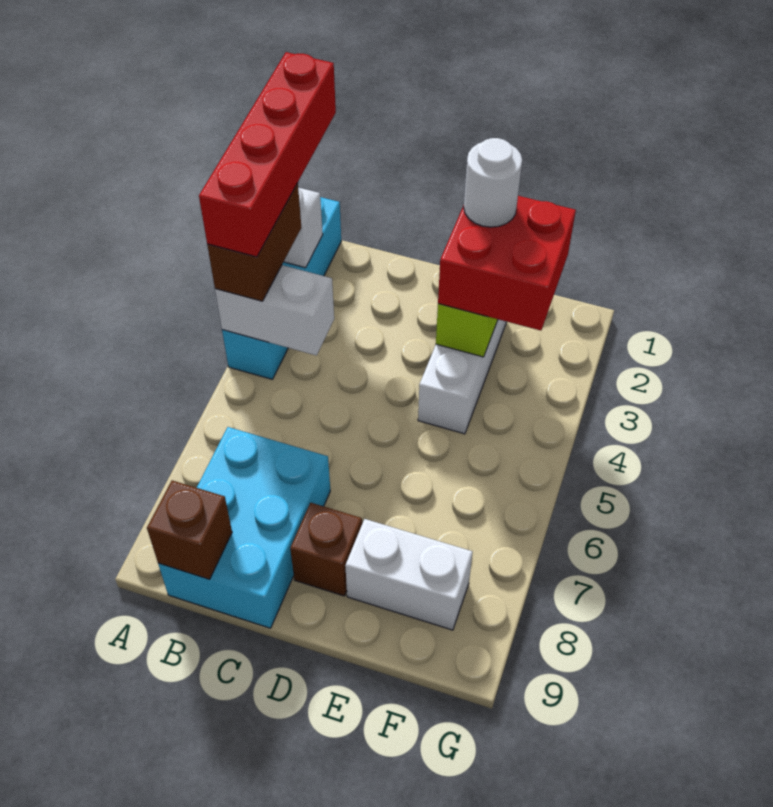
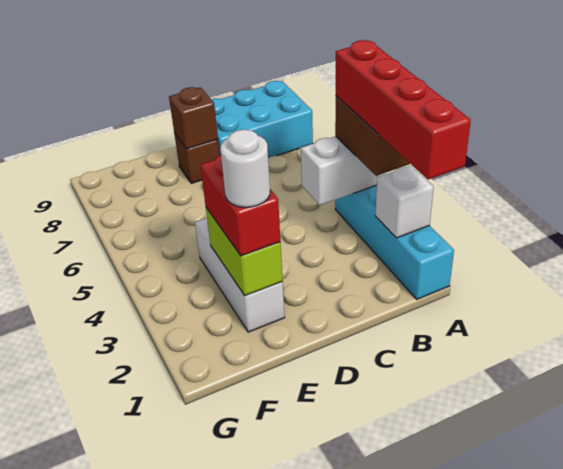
cyan 2x3 brick [158,427,330,628] -> cyan 2x3 brick turned to [211,81,313,159]
brown 1x1 brick [147,480,232,579] -> brown 1x1 brick moved to [169,87,218,149]
red 2x2 brick [438,196,576,330] -> red 1x2 brick [200,155,280,256]
white 1x2 brick [345,519,472,630] -> none

